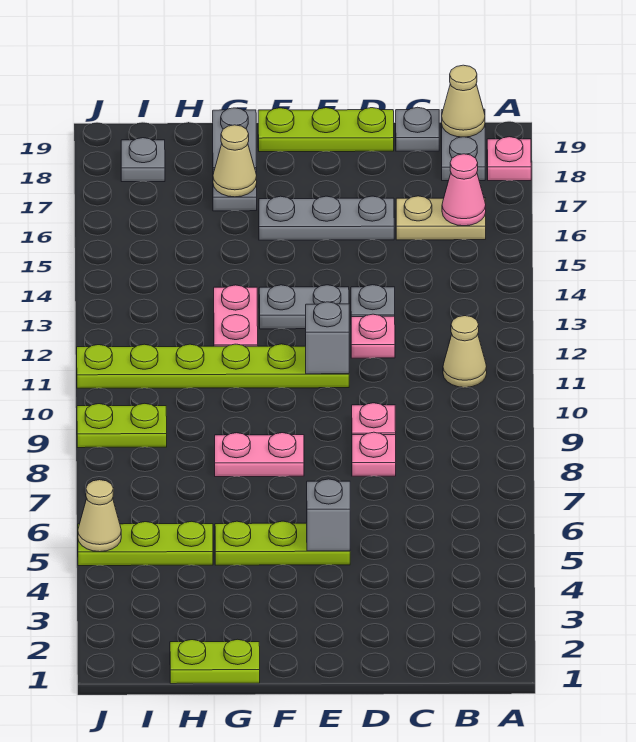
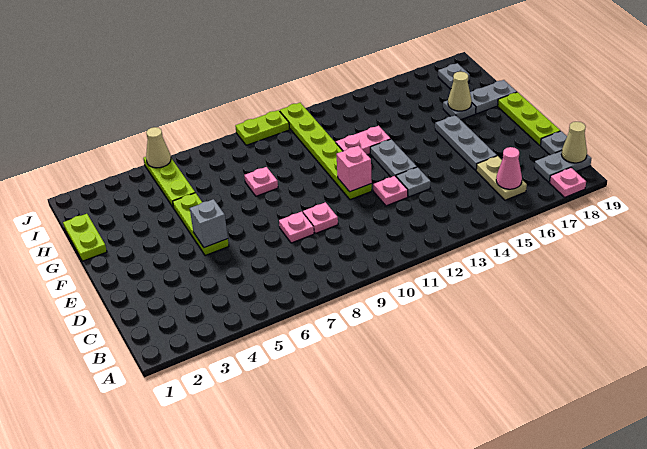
tan 1x1 cone [443,316,487,387] -> none
grey 1x1 brick [306,302,349,374] -> pink 1x1 brick [336,146,372,192]
pink 1x2 plate [215,433,304,477] -> pink 1x1 plate [244,167,278,196]
lime 1x2 plate [77,403,167,448] -> lime 1x2 plate turned to [235,110,290,145]

